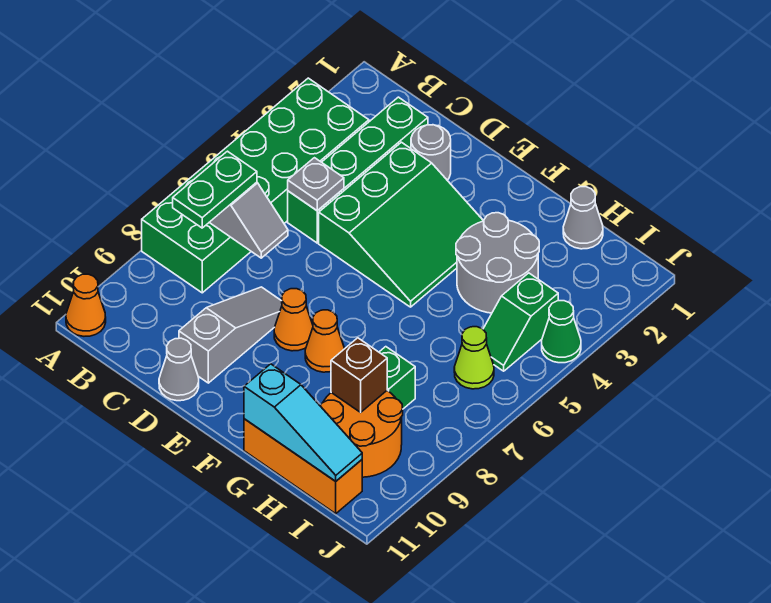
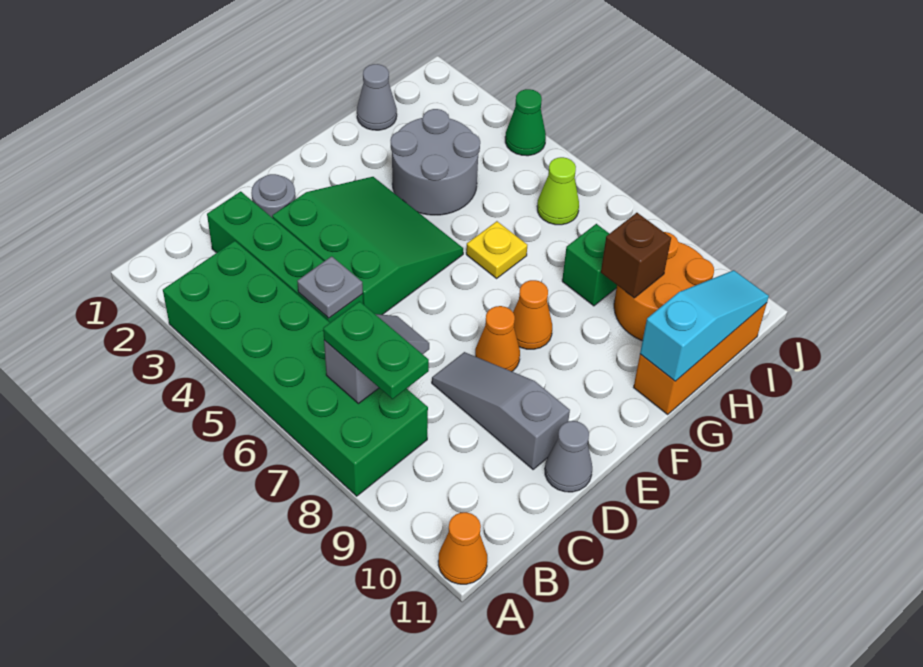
none -> yellow 1x1 plate [466,221,527,278]
green 1x2 slope [483,273,558,371] -> none

